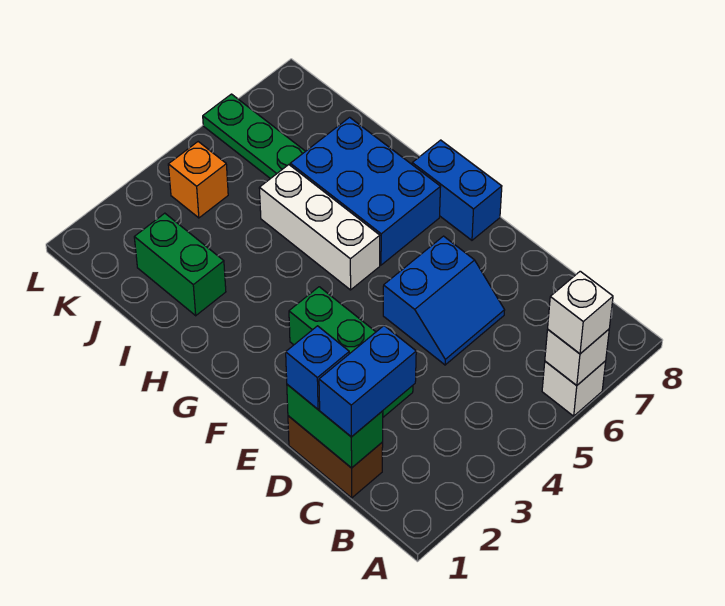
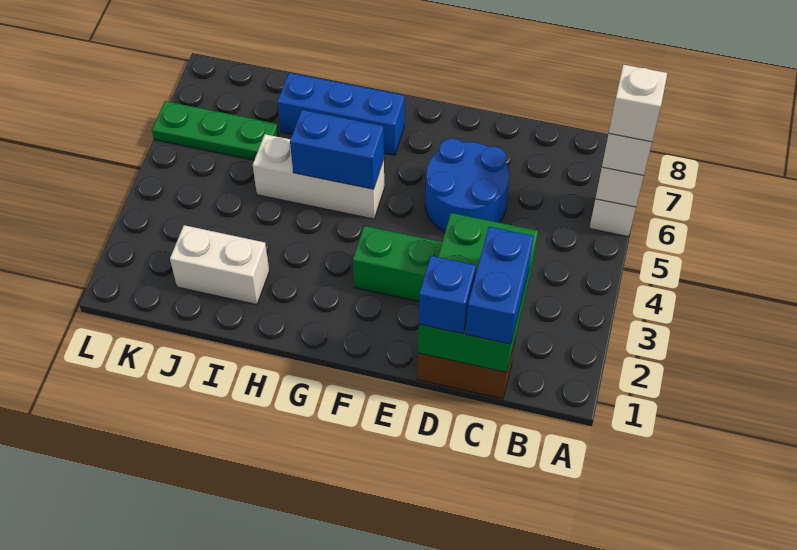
none -> white 1x1 brick [609,64,667,142]
green 1x2 brick [287,384,383,468] -> green 2x3 brick [418,213,538,373]
blue 2x2 slope [383,236,505,365] -> blue 2x2 round brick [425,139,509,232]
blue 1x2 brick [412,140,502,240] -> blue 1x2 brick moved to [290,110,384,189]
blue 2x3 brick [290,117,440,265] -> blue 1x3 brick [278,73,405,155]
green 1x2 brick [134,213,226,316] -> white 1x2 brick [170,225,269,305]
orange 1x1 brick [168,142,228,218] -> none

